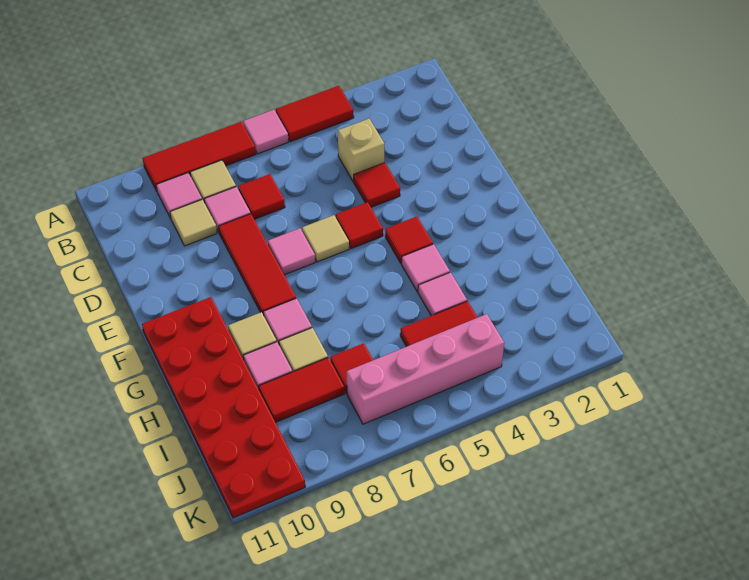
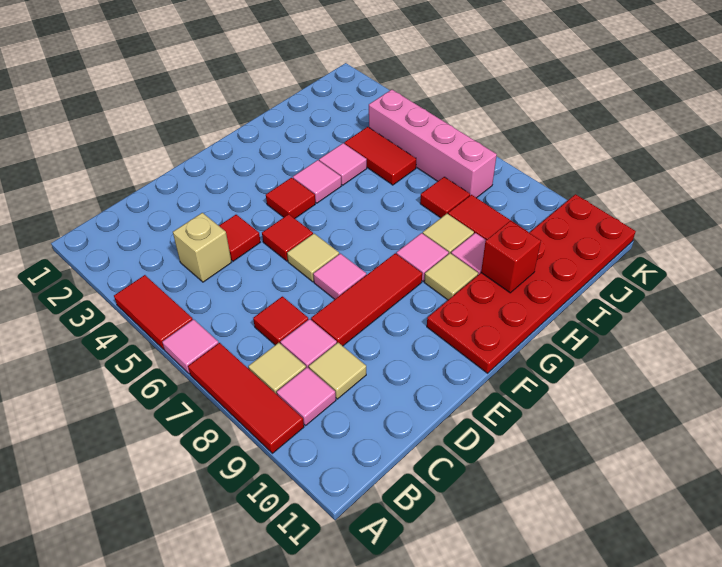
none -> red 1x1 brick [481,221,541,293]

